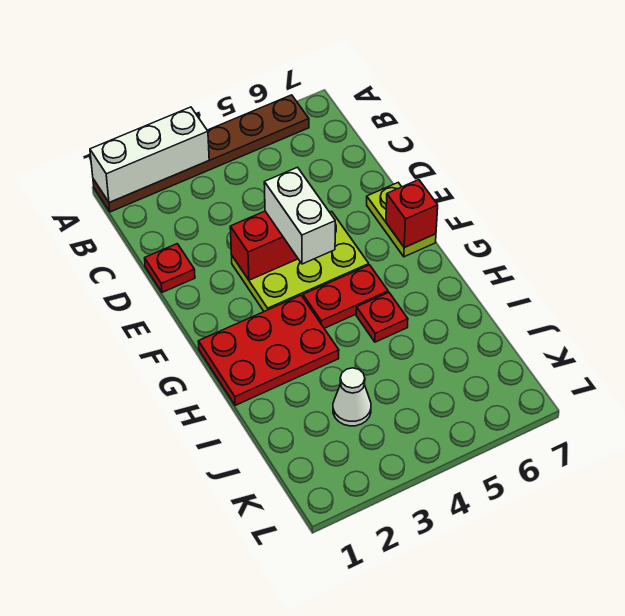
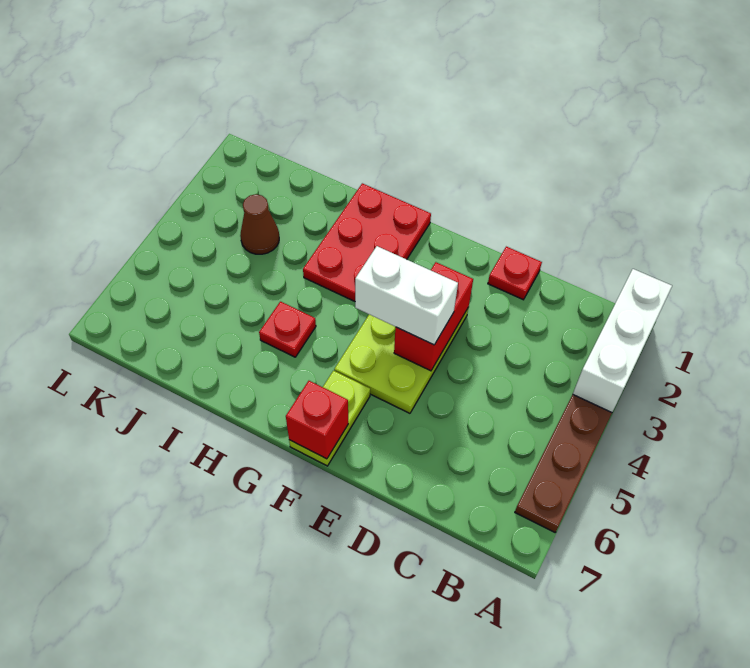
lime 1x2 plate [367,183,436,257] -> lime 1x2 plate turned to [289,371,370,466]
red 1x2 plate [303,265,388,328] -> none
white 1x1 cone [333,368,371,426] -> brown 1x1 cone [240,194,279,254]

